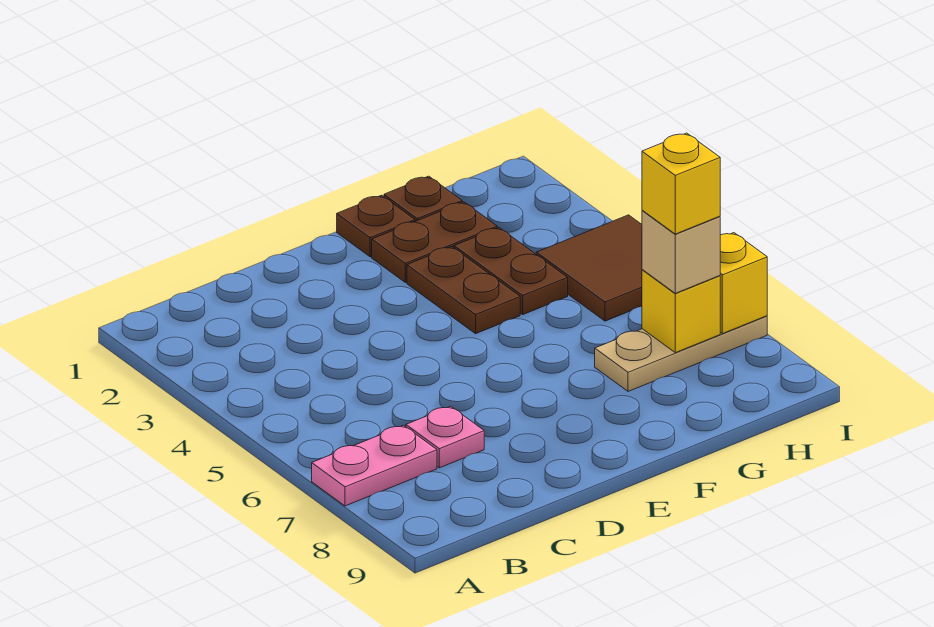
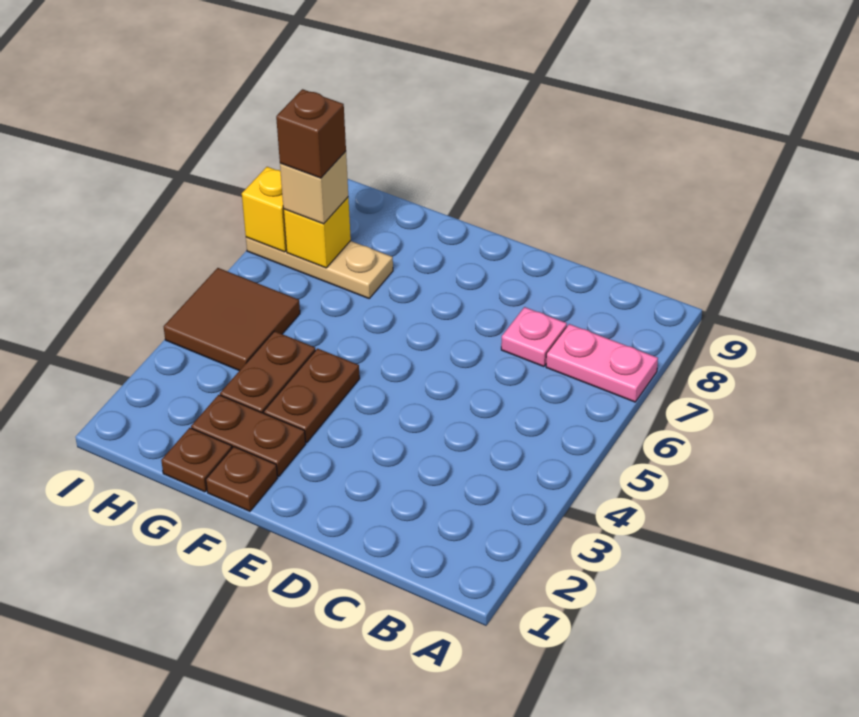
yellow 1x1 brick [642,133,720,234] -> brown 1x1 brick [276,89,346,178]

